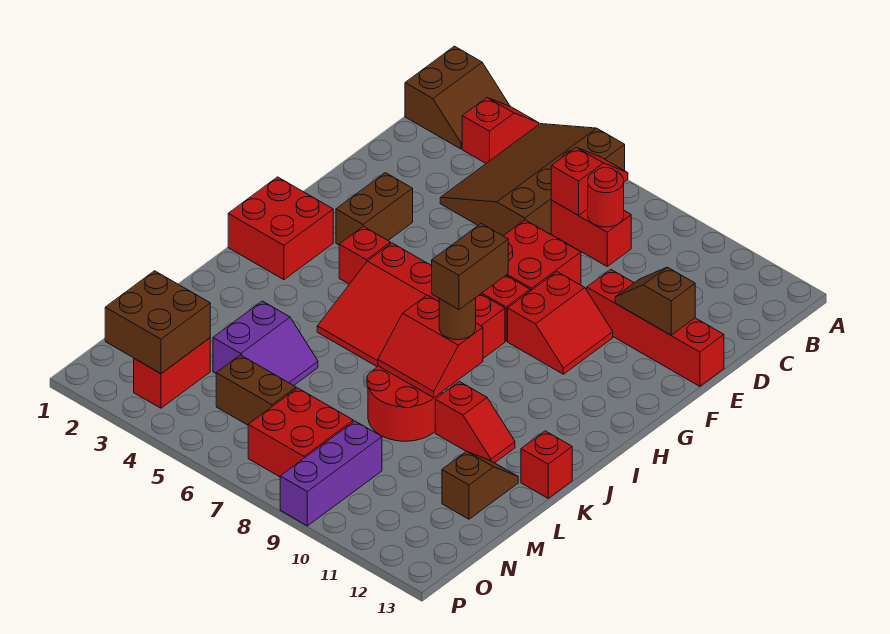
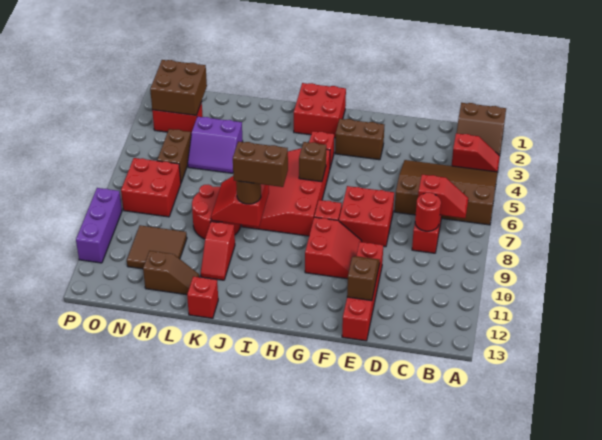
red 2x2 slope [508,272,613,374] -> red 2x2 slope turned to [305,217,362,279]
none -> brown 1x1 brick [299,142,326,182]
none -> brown 2x2 tile [127,225,187,269]
purple 1x3 brick [280,421,382,526] -> purple 1x3 brick turned to [76,188,122,263]

